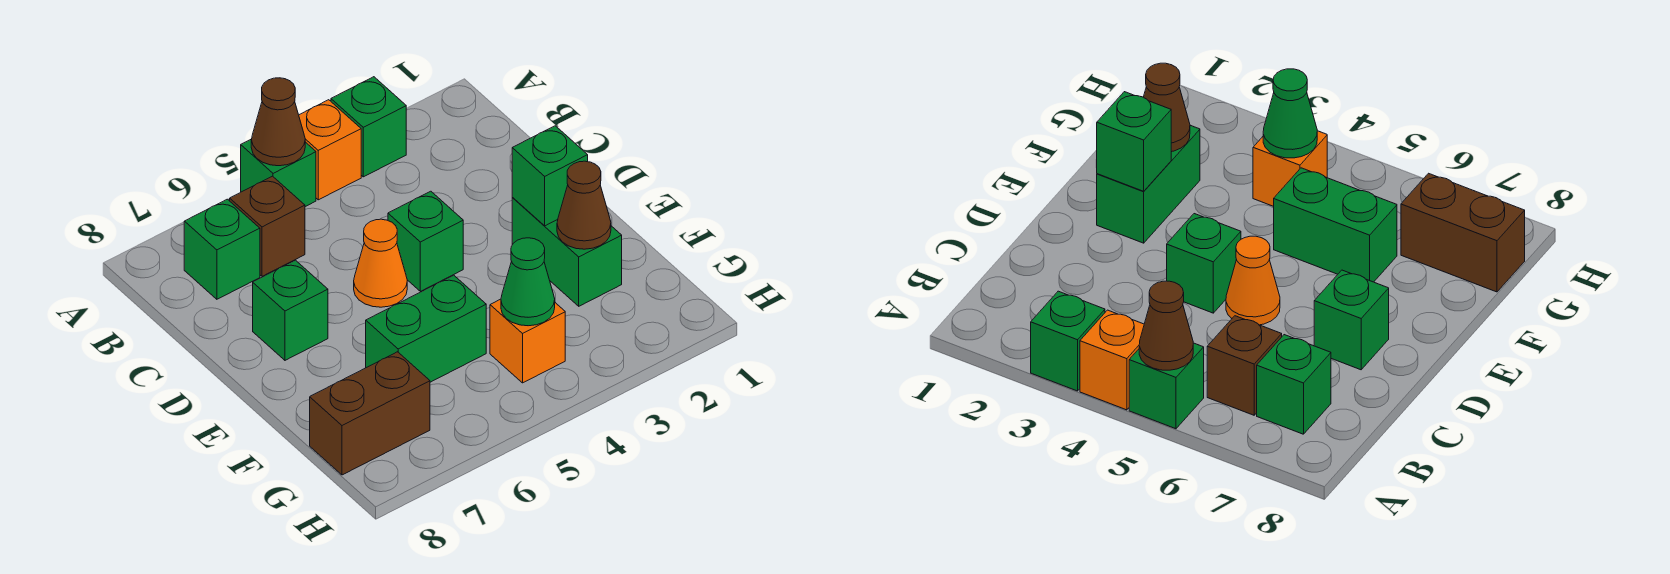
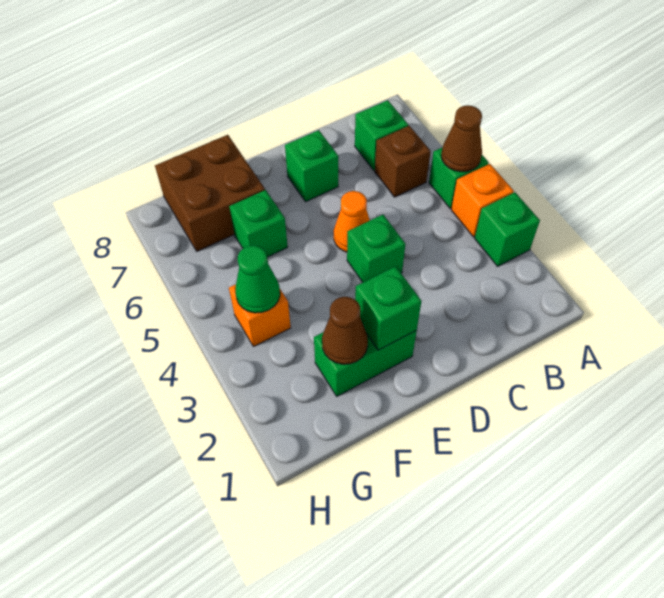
green 1x2 brick [366,275,486,382] -> green 1x1 brick [229,190,288,257]
brown 1x2 brick [310,352,430,475] -> brown 2x2 brick [155,135,265,251]

